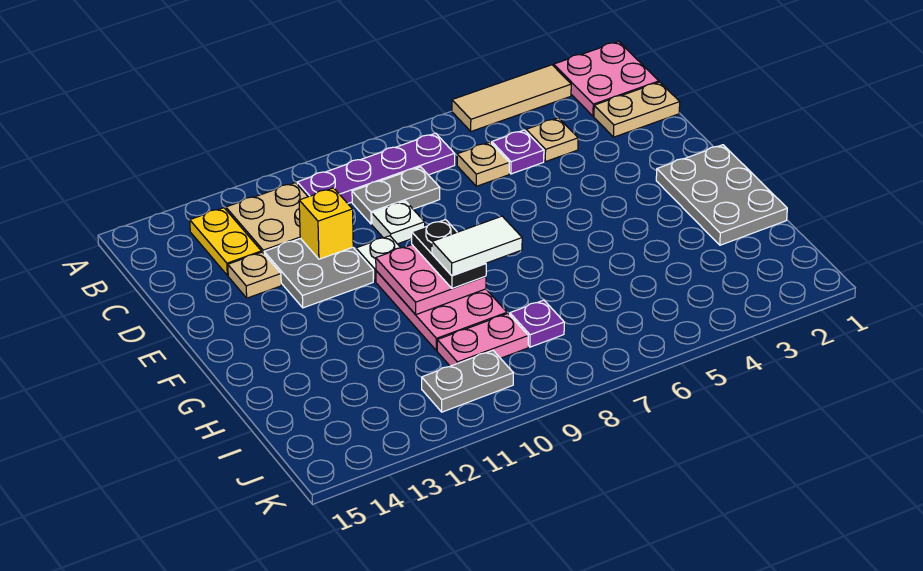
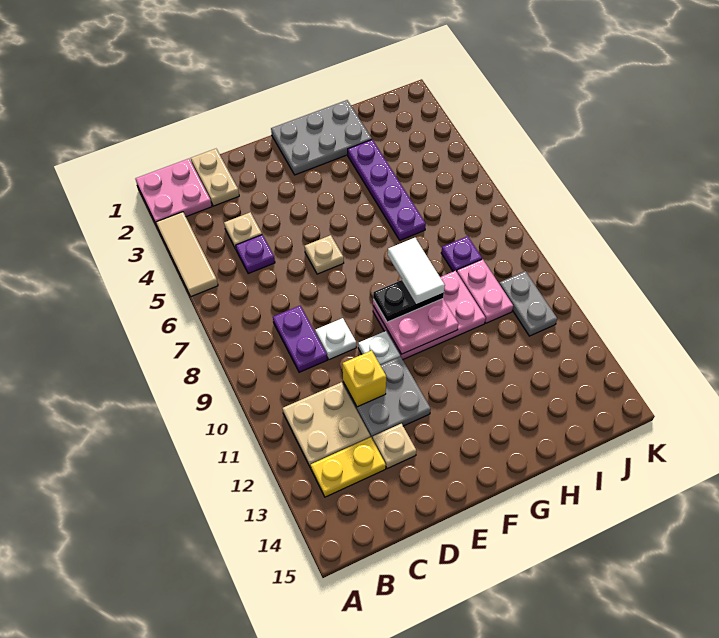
purple 1x4 plate [297,133,455,203] -> purple 1x4 plate moved to [348,140,426,240]
tan 1x1 plate [457,142,509,186] -> tan 1x1 plate moved to [305,235,344,274]
grey 1x2 plate [352,167,440,224] -> purple 1x2 plate [273,306,327,372]

